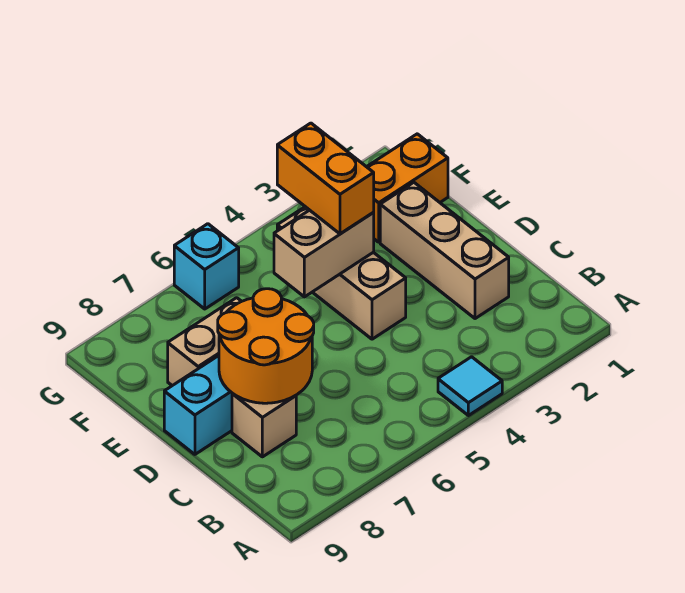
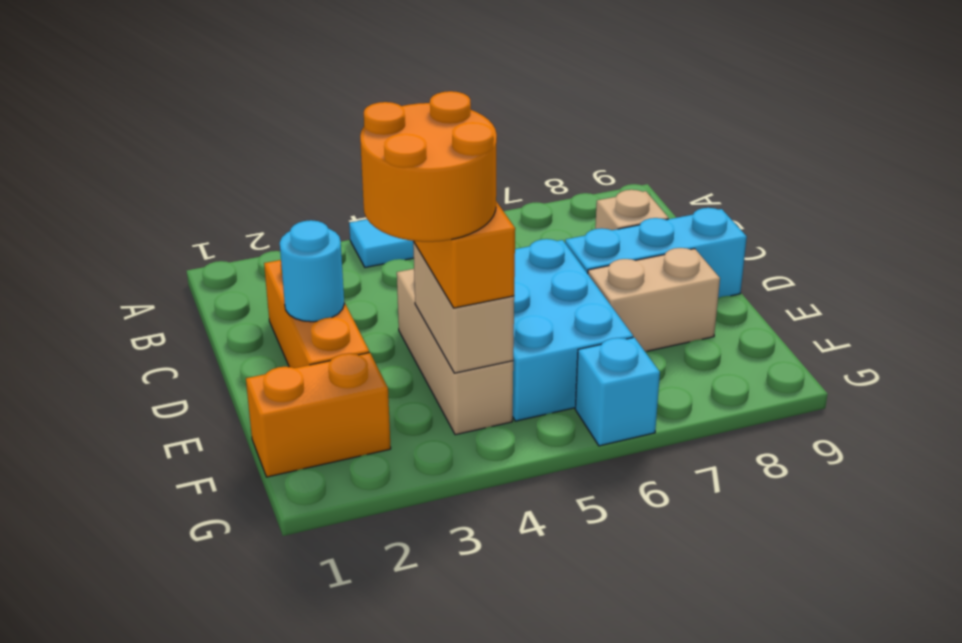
tan 1x3 brick [380,182,509,319] -> orange 1x3 brick [264,260,369,368]
orange 2x2 round brick [218,289,314,403] -> orange 2x2 round brick moved to [360,91,497,242]
none -> cyan 1x1 round brick [280,220,344,322]
none -> cyan 2x3 brick [513,239,633,421]
tan 1x2 brick [274,210,374,297] -> tan 1x2 brick turned to [413,242,514,373]

